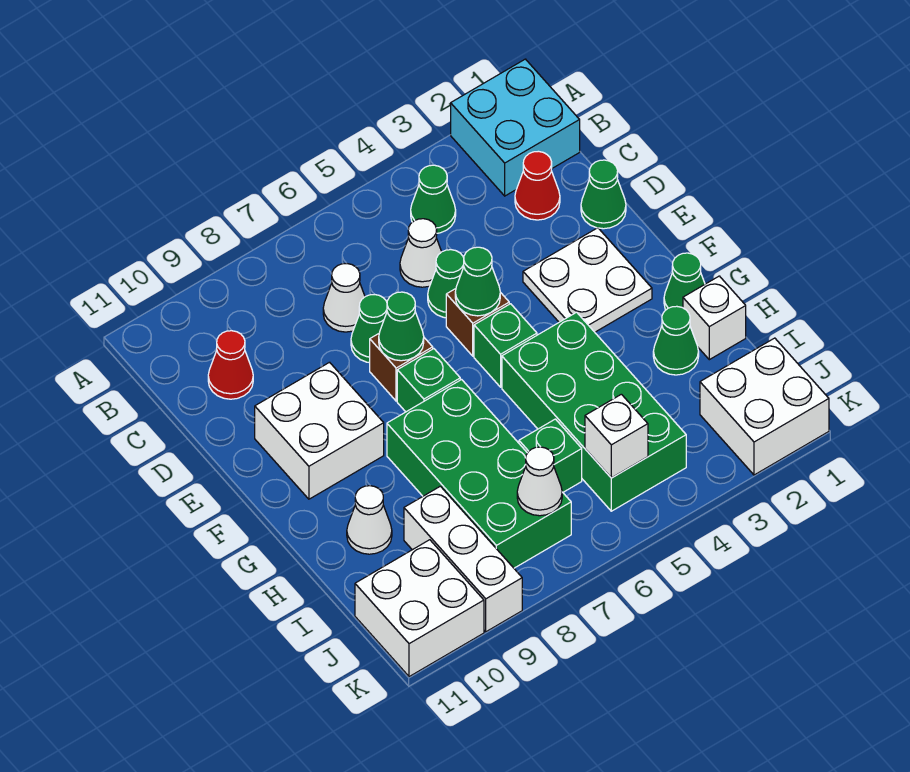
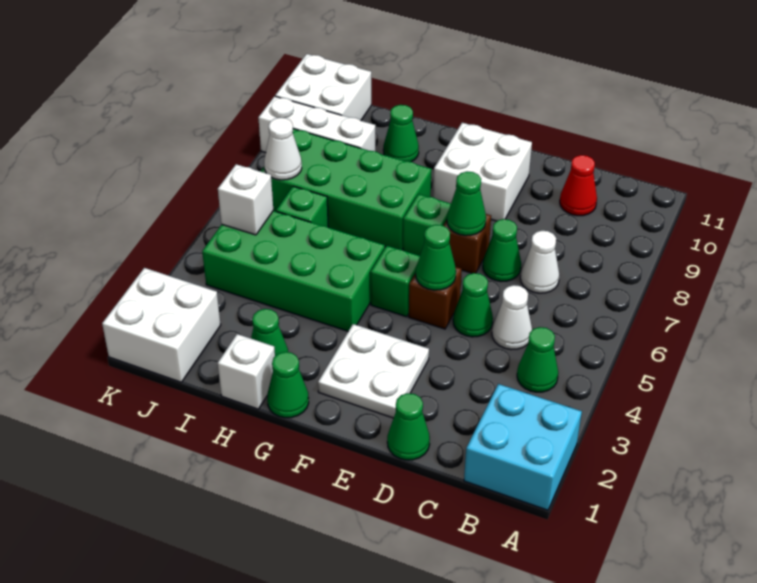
red 1x1 cone [515,151,560,220] -> none
white 1x1 cone [347,486,392,554] -> green 1x1 cone [383,105,419,162]

